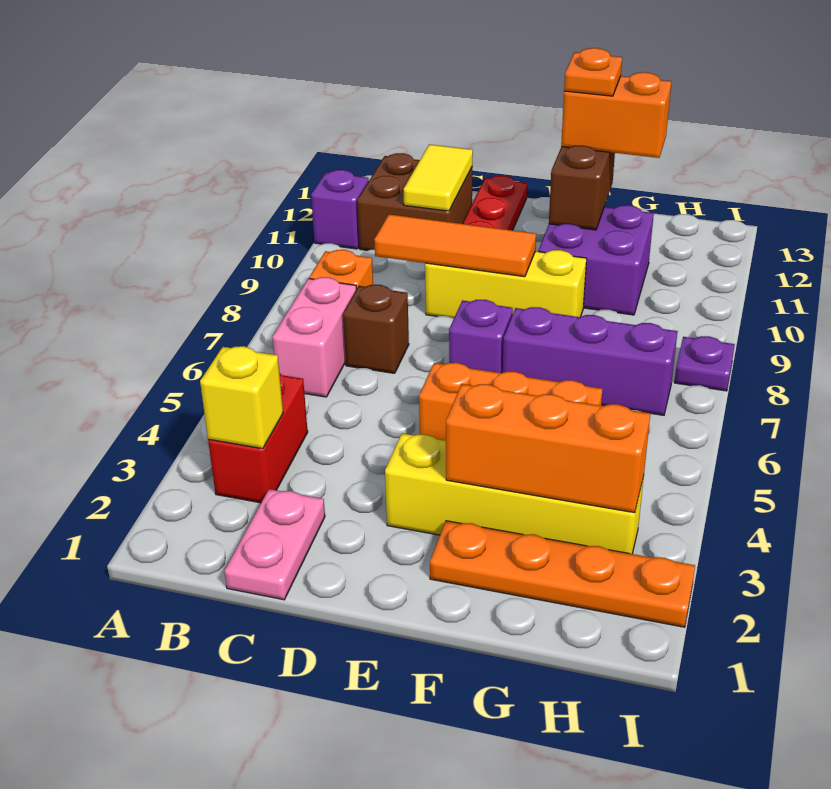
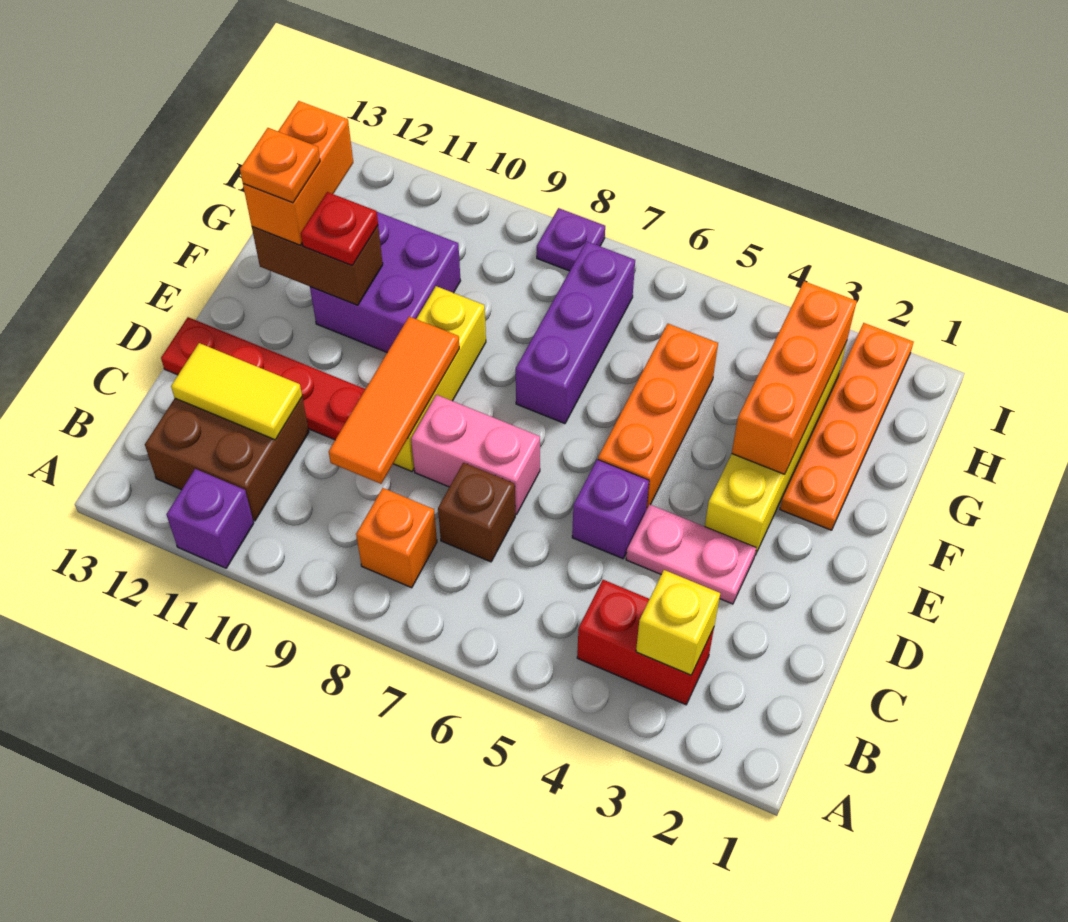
pink 1x2 brick [272,277,357,397] -> pink 1x2 brick moved to [411,395,540,515]
pink 1x2 plate [224,489,325,600] -> pink 1x2 plate moved to [626,505,756,604]
purple 1x1 brick [449,300,513,373] -> purple 1x1 brick moved to [572,460,649,559]
none -> red 1x1 plate [301,192,378,266]

